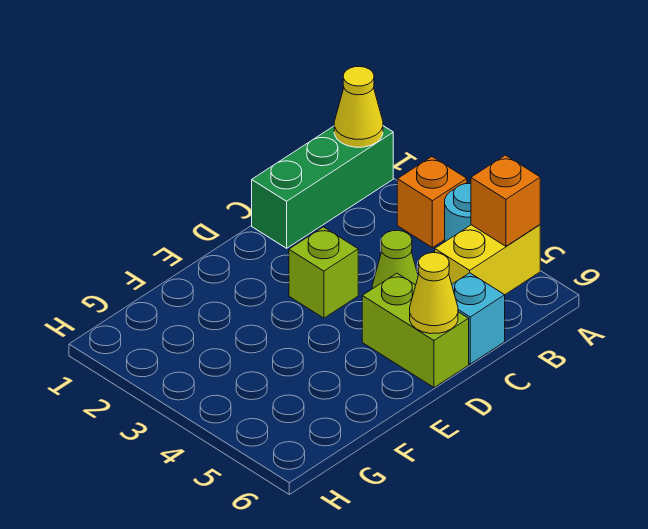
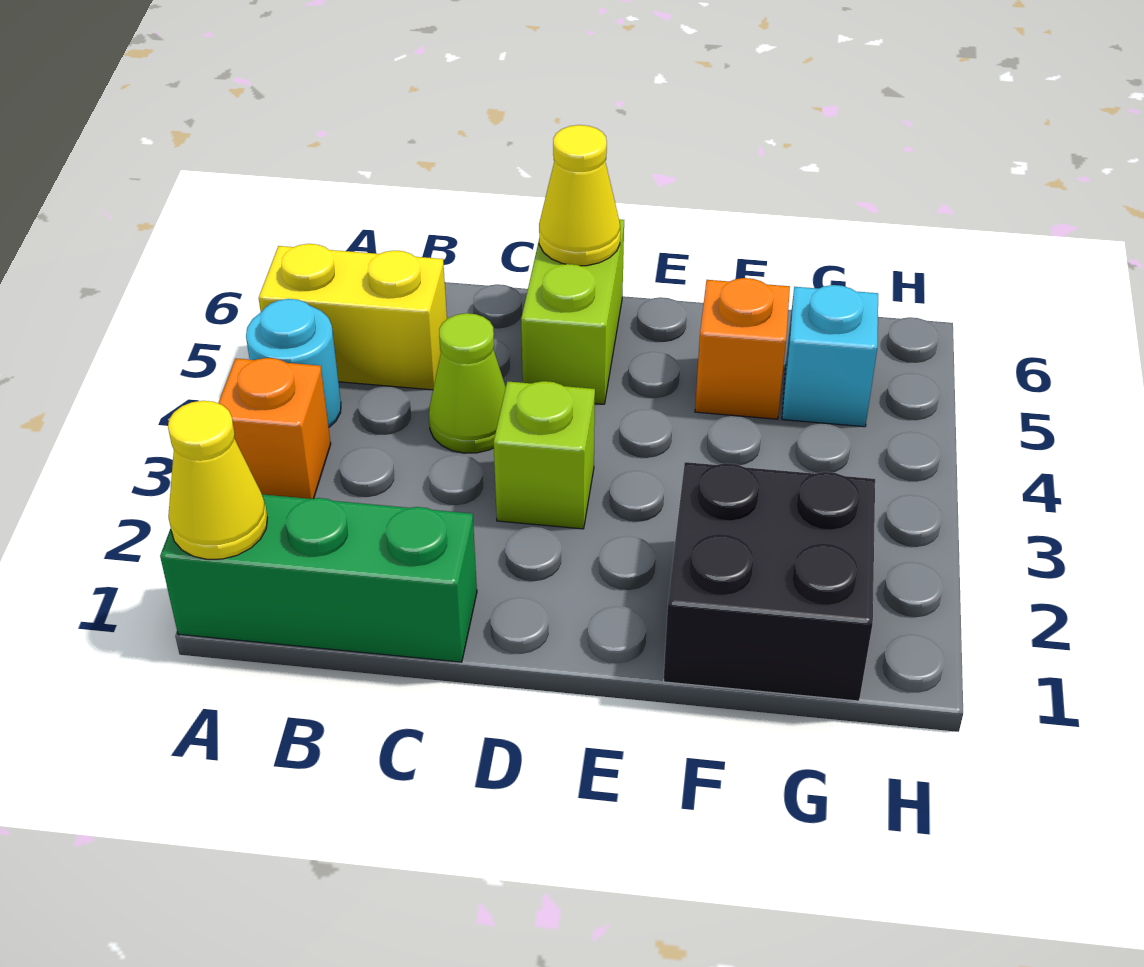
orange 1x1 brick [471,155,540,246] -> orange 1x1 brick moved to [695,278,790,419]
cyan 1x1 brick [452,273,505,364] -> cyan 1x1 brick moved to [782,285,878,427]
none -> black 2x2 brick [664,462,875,701]

